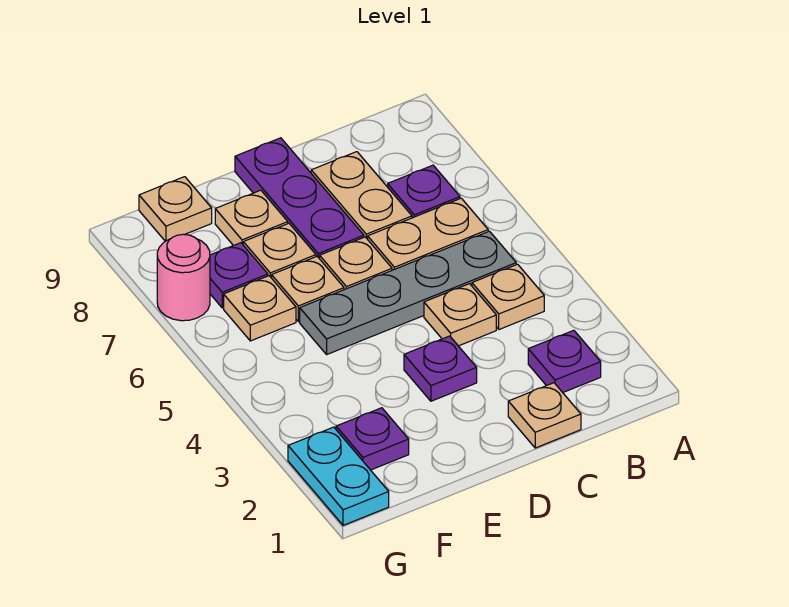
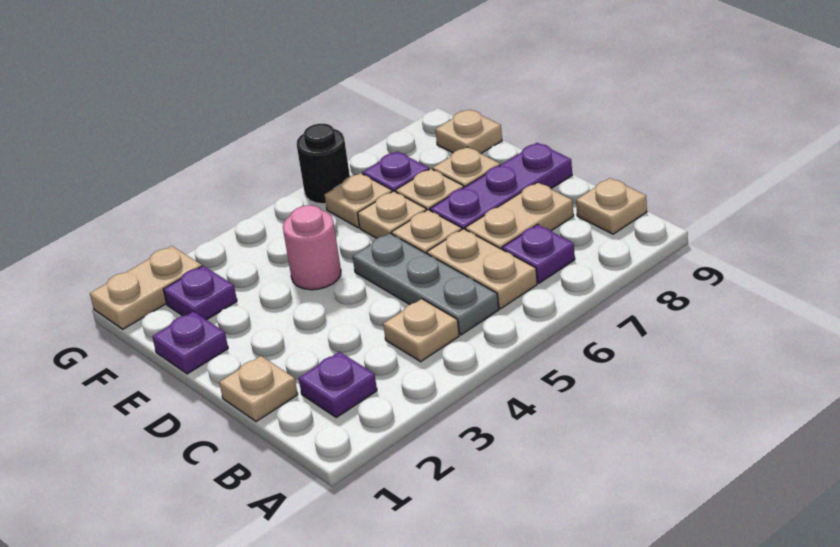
grey 1x4 plate [300,231,516,354] -> grey 1x3 plate [353,233,499,335]
tan 1x1 plate [424,284,496,346] -> tan 1x1 plate moved to [576,178,647,234]
purple 1x1 plate [404,336,477,401] -> purple 1x1 plate moved to [152,311,228,374]
cyan 1x2 plate [288,427,389,525] -> tan 1x2 plate [90,246,202,329]
none -> black 1x1 round brick [297,124,350,204]
pink 1x1 round brick [157,234,210,321] -> pink 1x1 round brick moved to [283,205,341,290]

